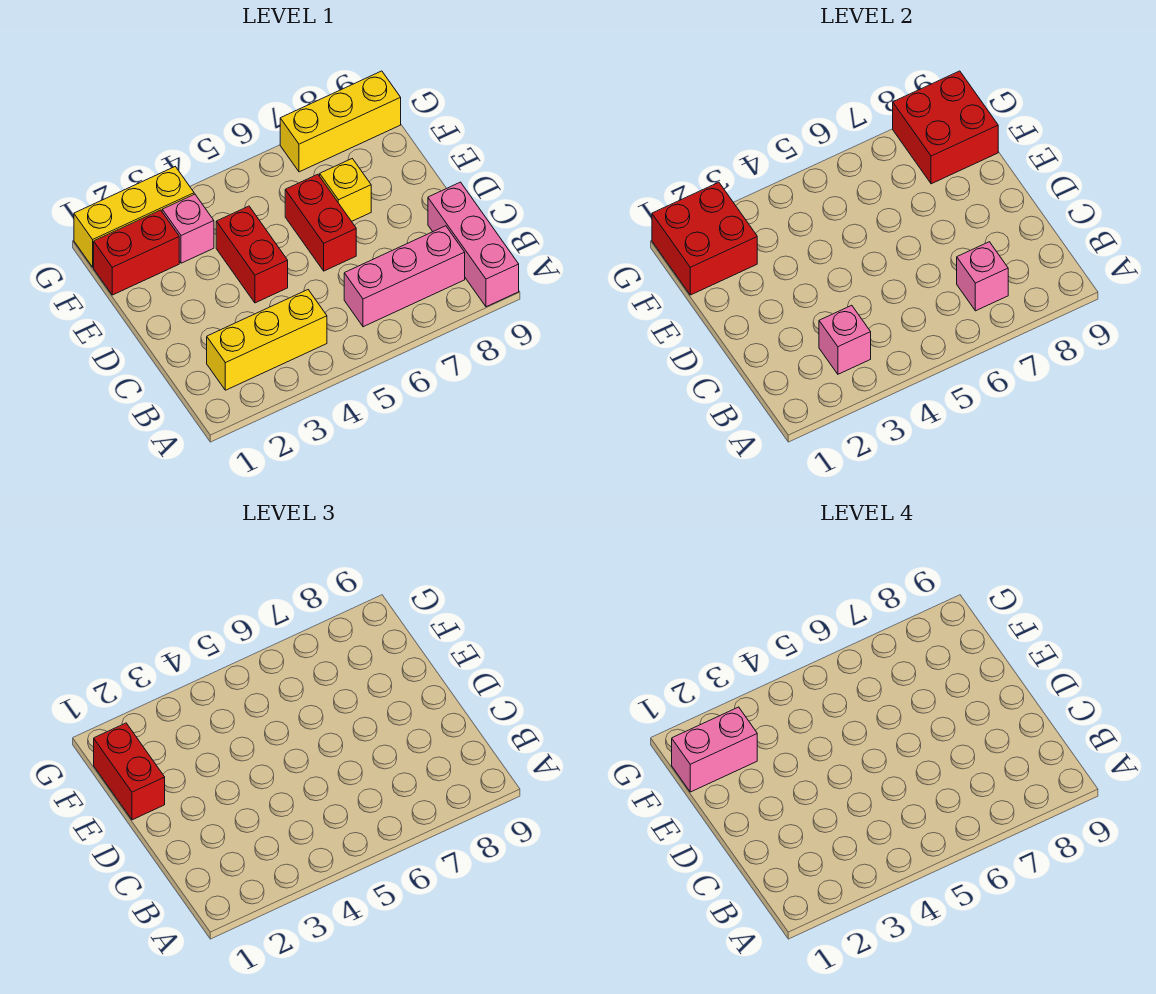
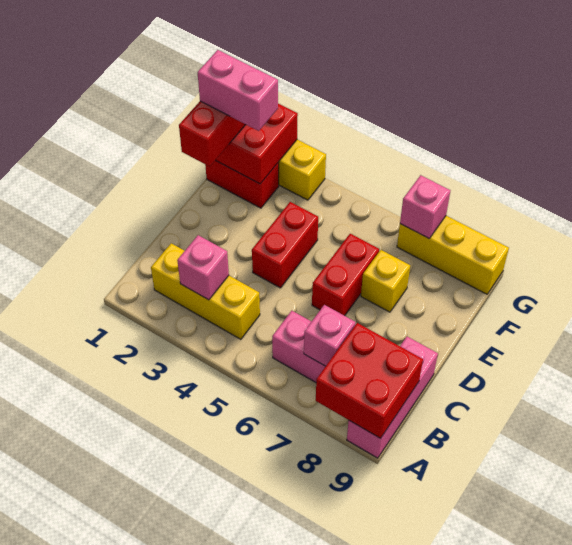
pink 1x1 brick [162,194,214,263] -> pink 1x1 brick moved to [400,175,450,238]
red 2x2 brick [893,71,998,184] -> red 2x2 brick moved to [316,323,423,438]

